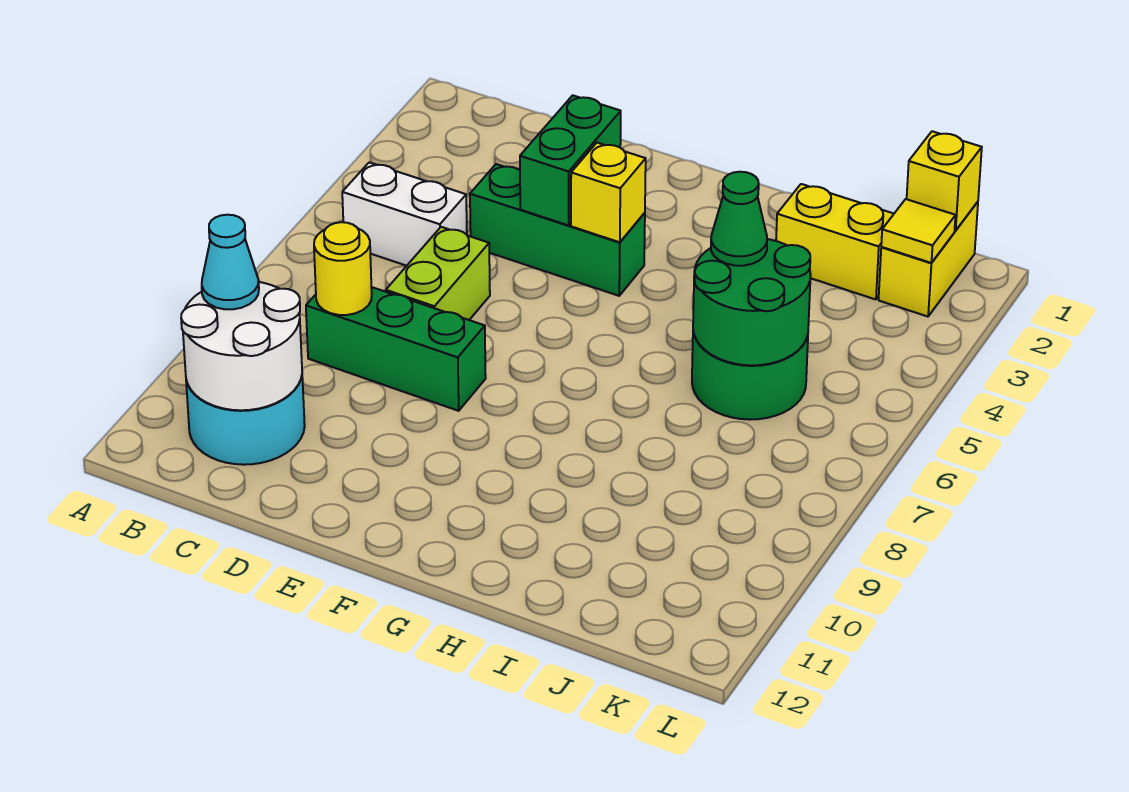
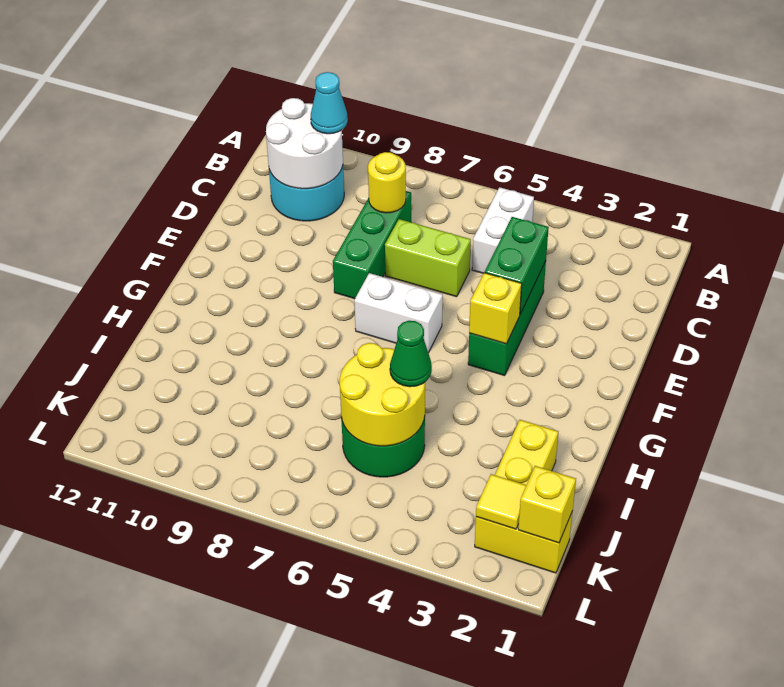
green 1x2 brick [520,95,621,225] -> green 1x2 brick turned to [485,217,549,314]
none -> white 1x2 brick [354,273,443,353]
green 2x2 round brick [693,239,811,365] -> yellow 2x2 round brick [340,343,425,446]

